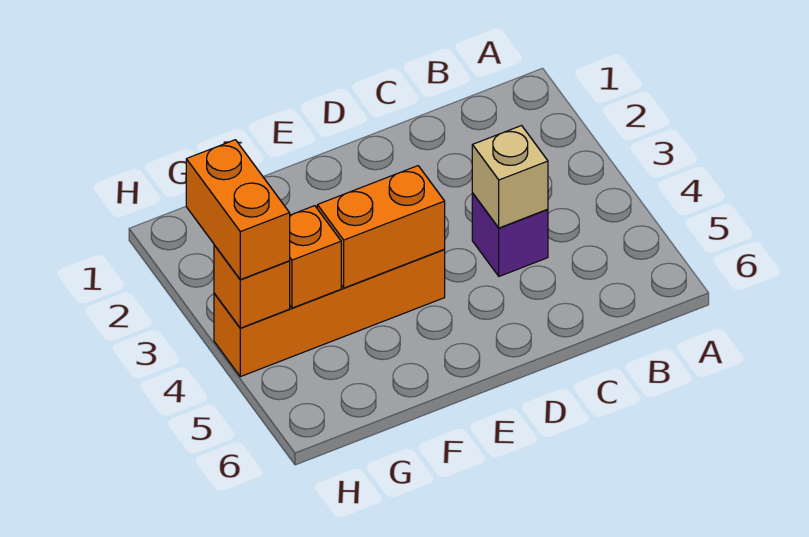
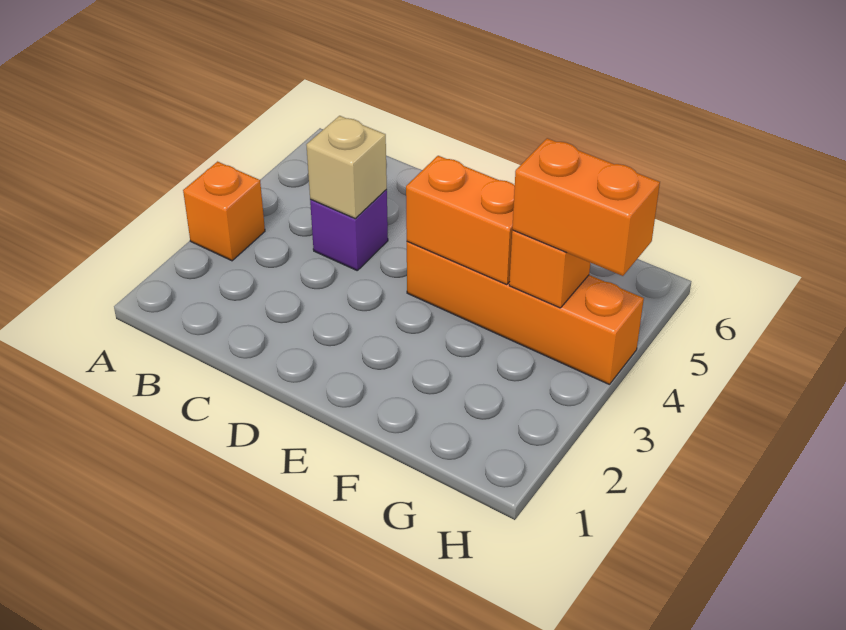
orange 1x2 brick [186,140,290,280] -> orange 1x2 brick turned to [512,138,660,276]
orange 1x1 brick [214,245,290,328] -> orange 1x1 brick moved to [183,162,265,261]

